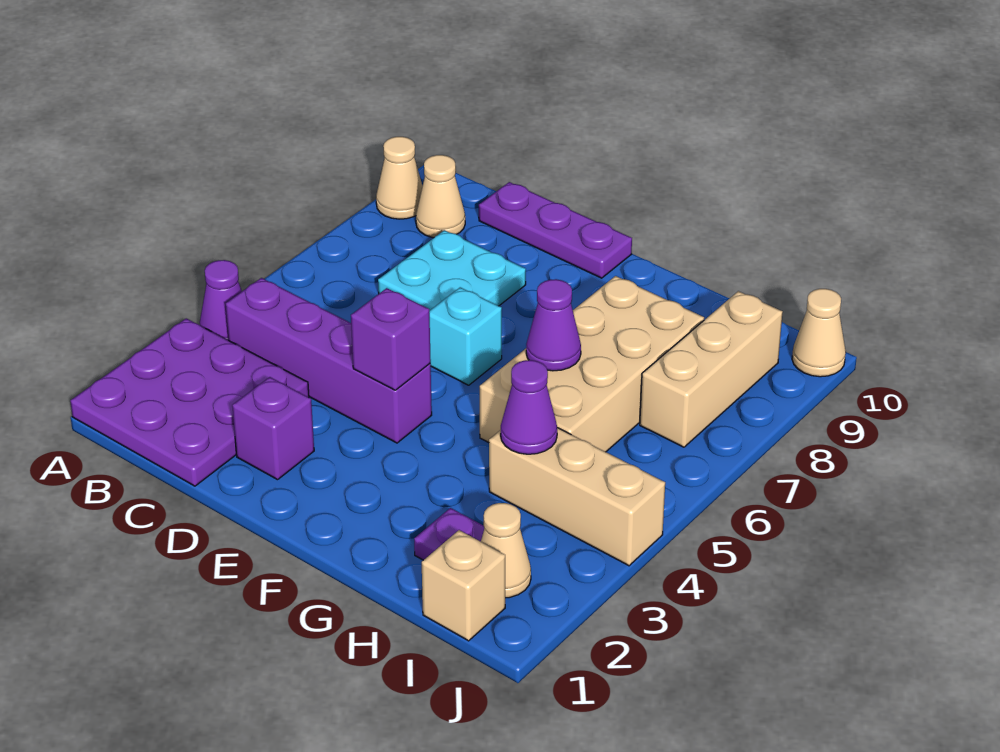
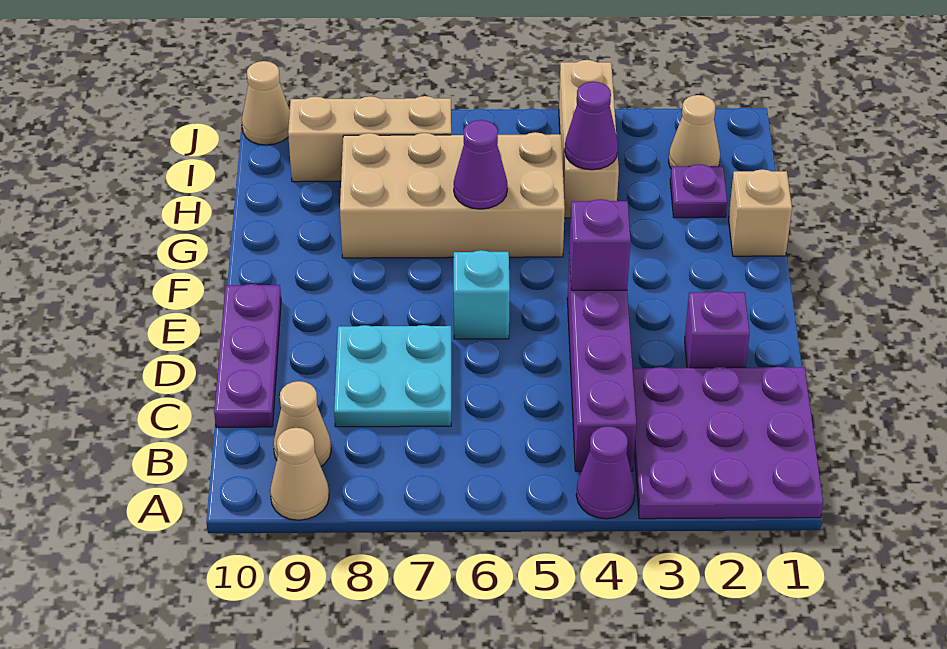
tan 1x1 brick [422,530,505,641] -> tan 1x1 brick moved to [729,169,792,256]

